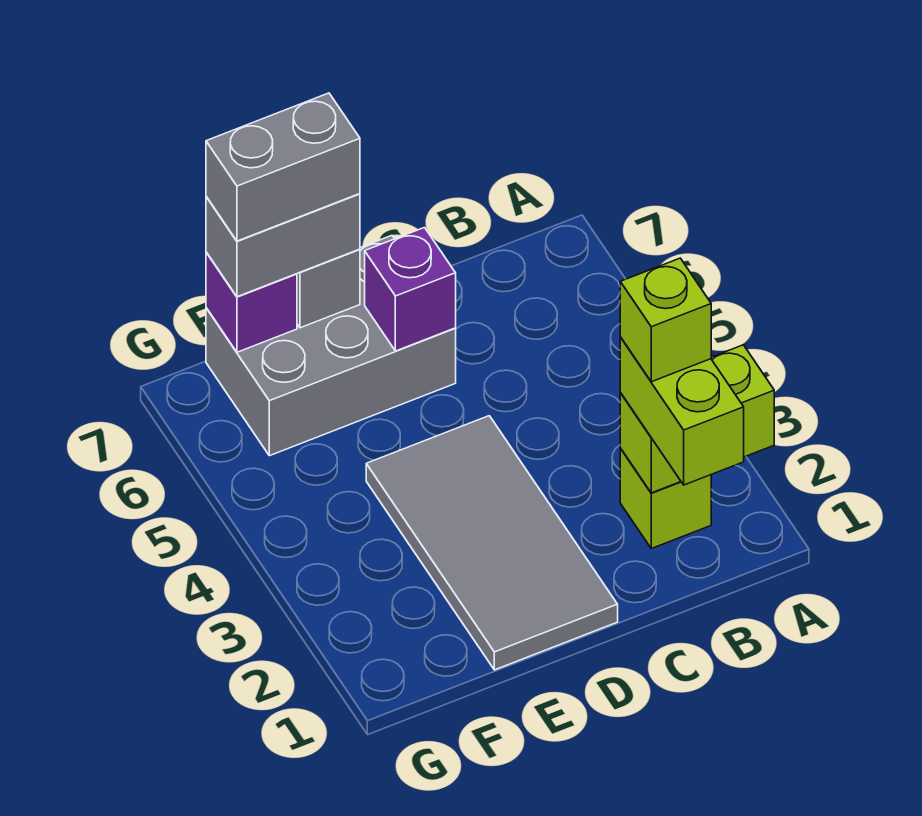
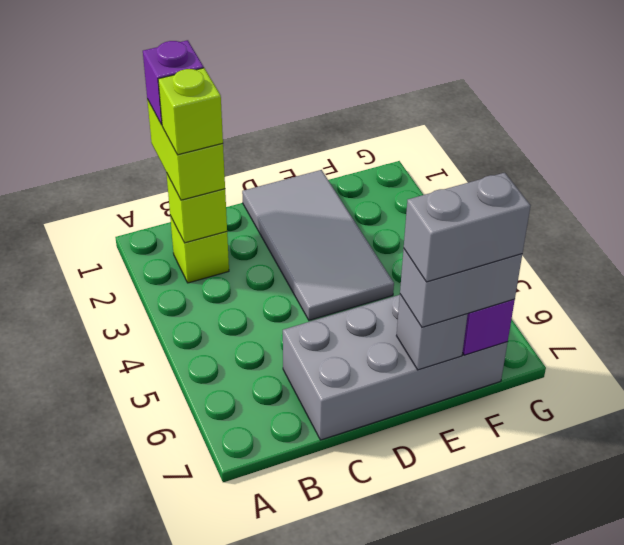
lime 1x2 brick [620,345,774,493] -> lime 1x1 brick [166,173,227,243]
grey 2x3 brick [206,236,456,456] -> grey 2x4 brick [283,295,508,440]
purple 1x1 brick [365,228,456,351] -> purple 1x1 brick moved to [143,40,204,125]

